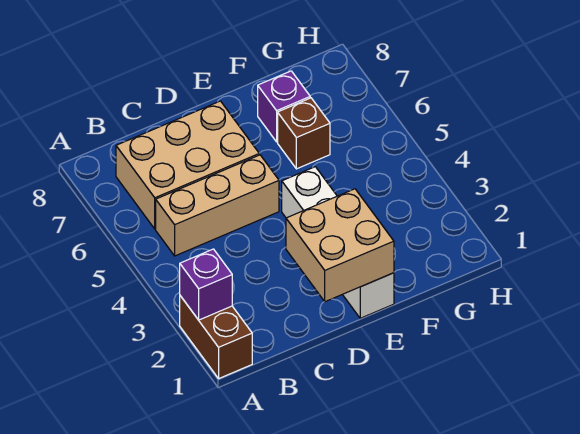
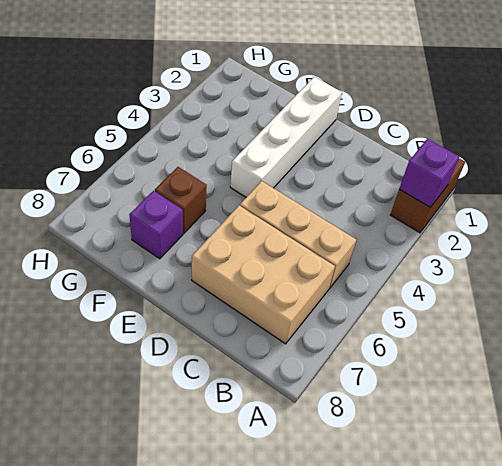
tan 2x2 brick [286,189,394,302] -> none

